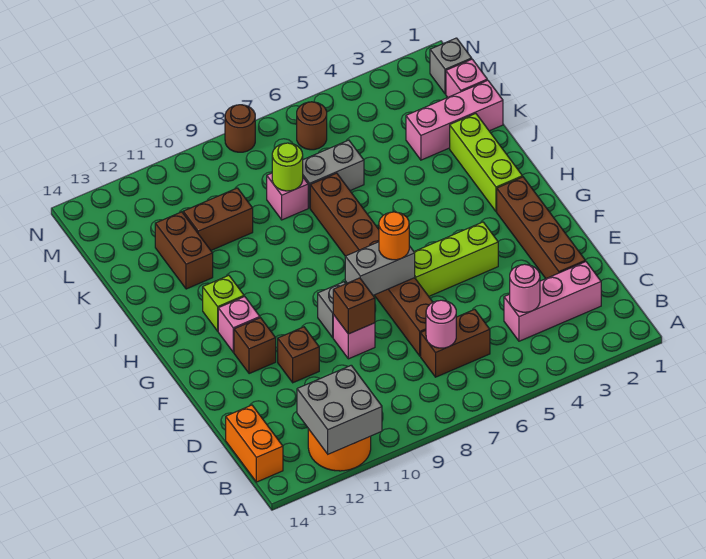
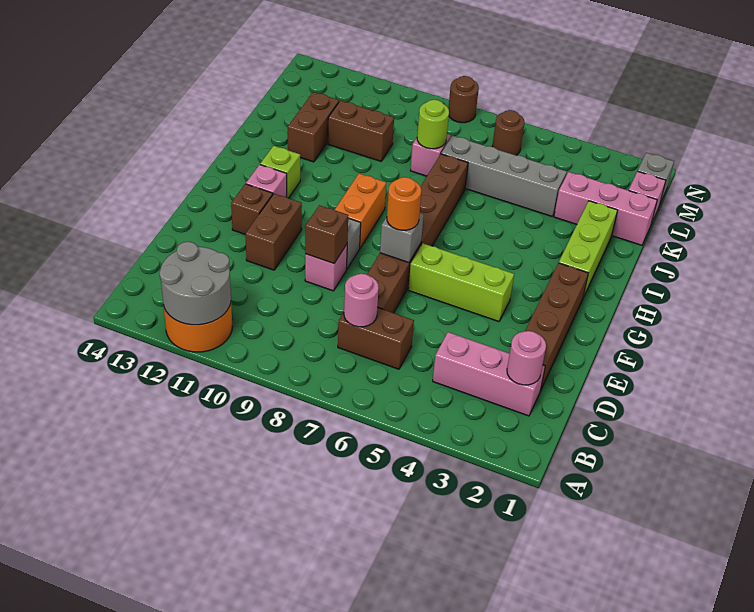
grey 2x2 brick [297,365,382,454] -> grey 2x2 round brick [160,242,231,325]
orange 1x2 brick [226,405,283,482] -> orange 1x2 brick moved to [335,174,386,248]
pink 1x1 round brick [510,264,540,312] -> pink 1x1 round brick moved to [507,331,546,385]
brown 1x1 brick [278,327,319,383] -> brown 1x2 brick [245,194,302,270]
grey 1x2 brick [345,242,415,295] -> grey 1x1 brick [380,213,424,263]
grey 1x2 brick [303,140,364,208] -> grey 1x4 brick [441,136,567,216]

